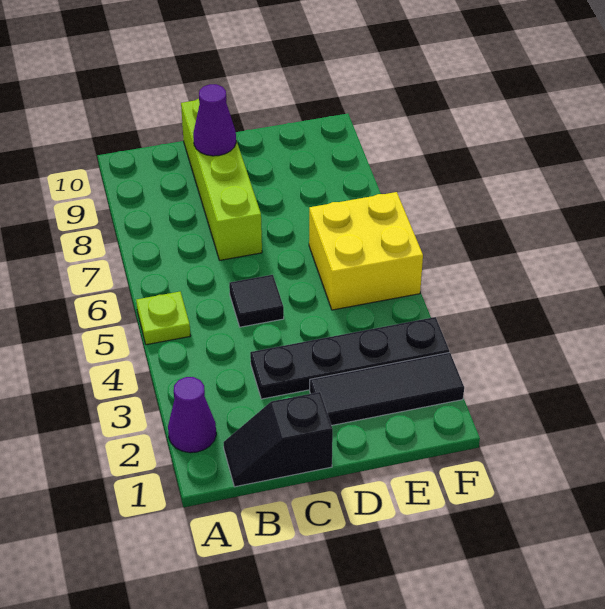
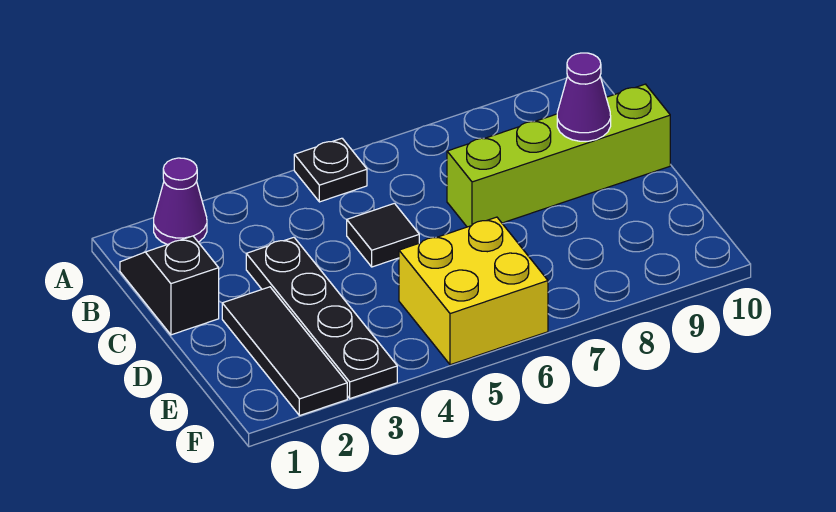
lime 1x1 plate [136,292,190,345] -> black 1x1 plate [294,138,367,202]

